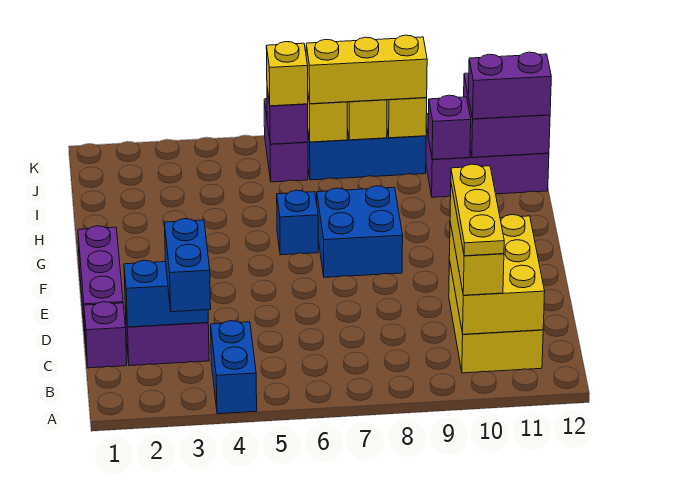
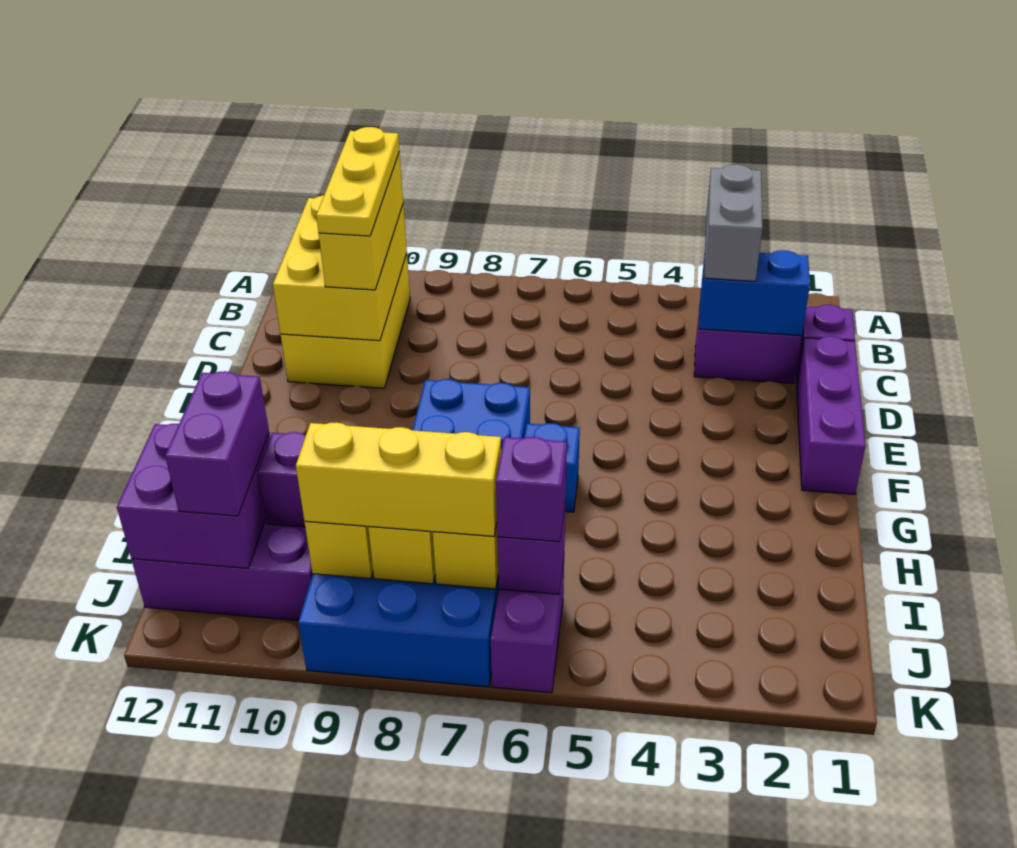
blue 1x2 brick [211,321,257,414] -> none
blue 1x2 brick [164,219,211,312] -> grey 1x2 brick [704,164,763,281]
purple 1x2 brick [468,52,551,119] -> purple 1x2 brick turned to [165,371,269,516]
yellow 1x1 brick [266,42,308,106] -> purple 1x1 brick [496,437,567,542]

